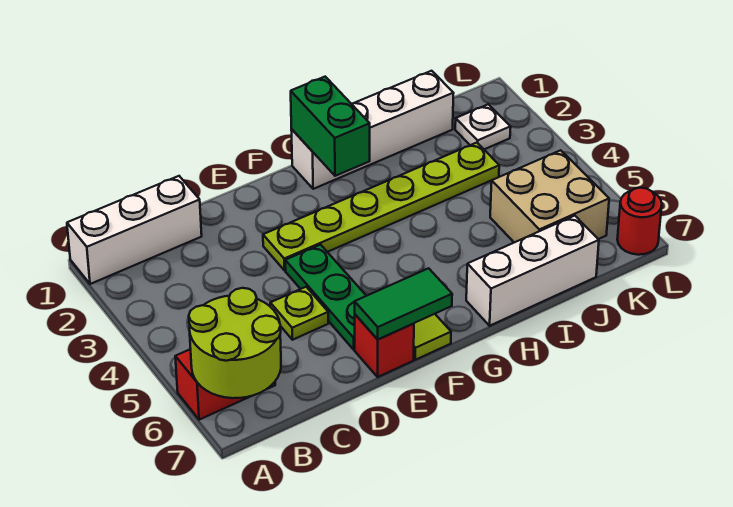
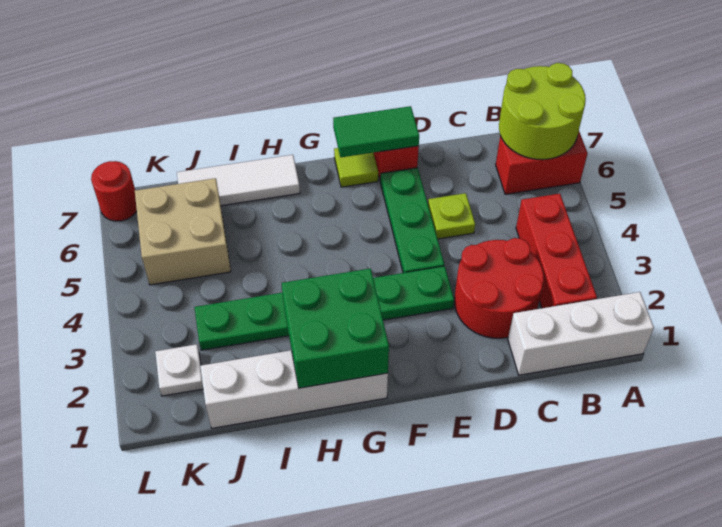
none -> red 1x3 brick [516,194,597,308]
none -> red 2x2 round brick [454,238,544,338]
lime 1x6 plate [263,143,499,270] -> green 1x6 plate [195,266,454,350]
green 1x2 brick [291,77,370,176] -> green 2x2 brick [282,268,389,388]
white 1x3 brick [466,216,599,326] -> white 1x3 tile [177,155,300,206]

